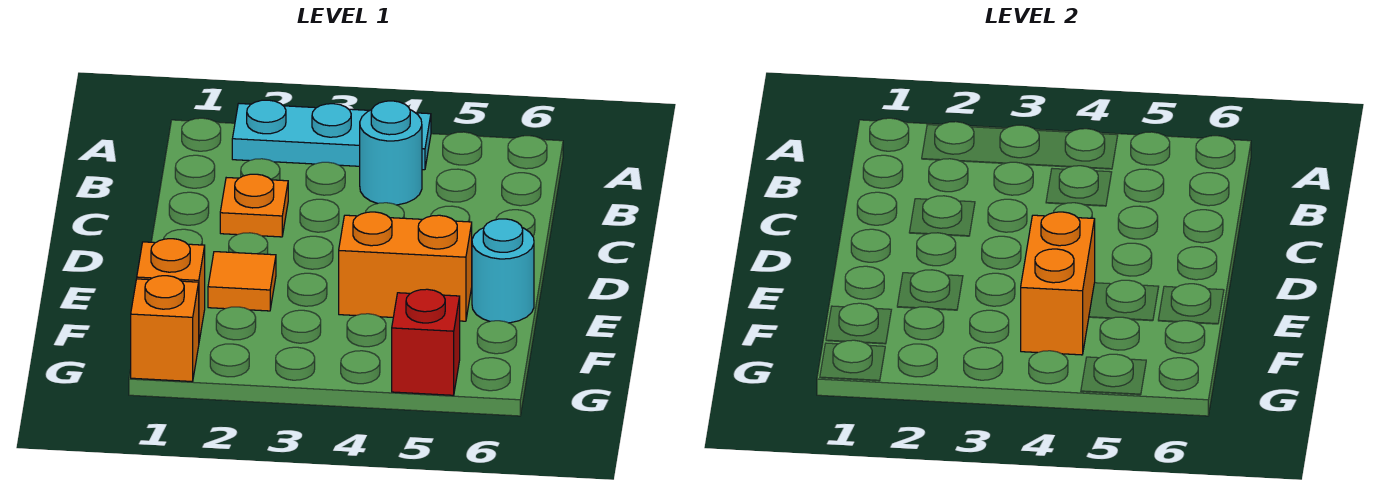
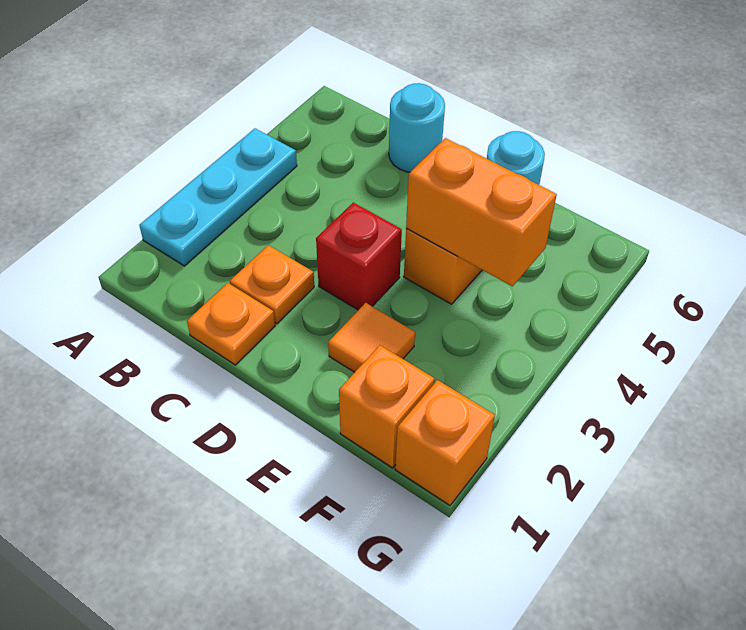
cyan 1x1 round brick [360,101,422,205] -> cyan 1x1 round brick moved to [389,83,445,172]
none -> orange 1x1 plate [187,283,275,365]
red 1x1 brick [392,289,460,395] -> red 1x1 brick moved to [316,202,402,310]

